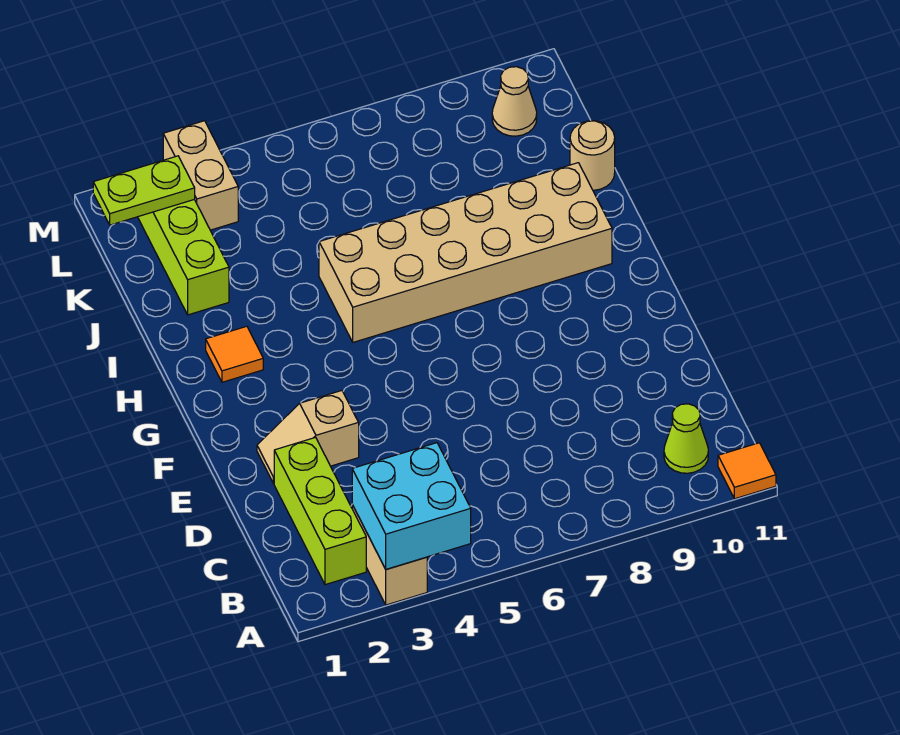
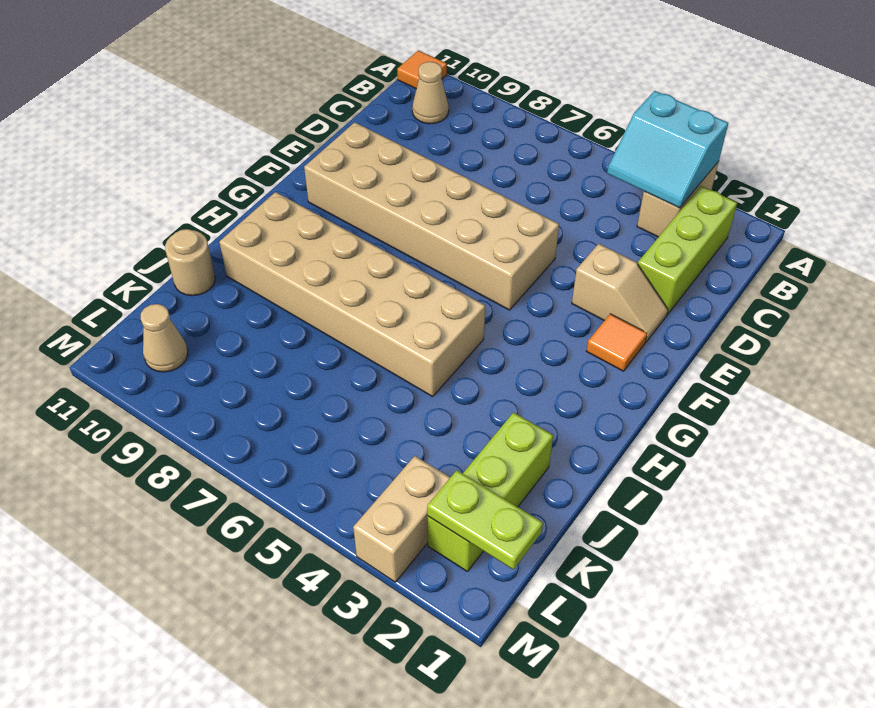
cyan 2x2 brick [352,443,471,569] -> cyan 2x2 slope [607,91,728,208]
lime 1x1 cone [664,404,708,473] -> tan 1x1 cone [412,62,449,124]
none -> tan 2x6 brick [304,122,559,310]
orange 1x1 tile [206,326,263,382] -> orange 1x1 tile moved to [586,314,647,371]

